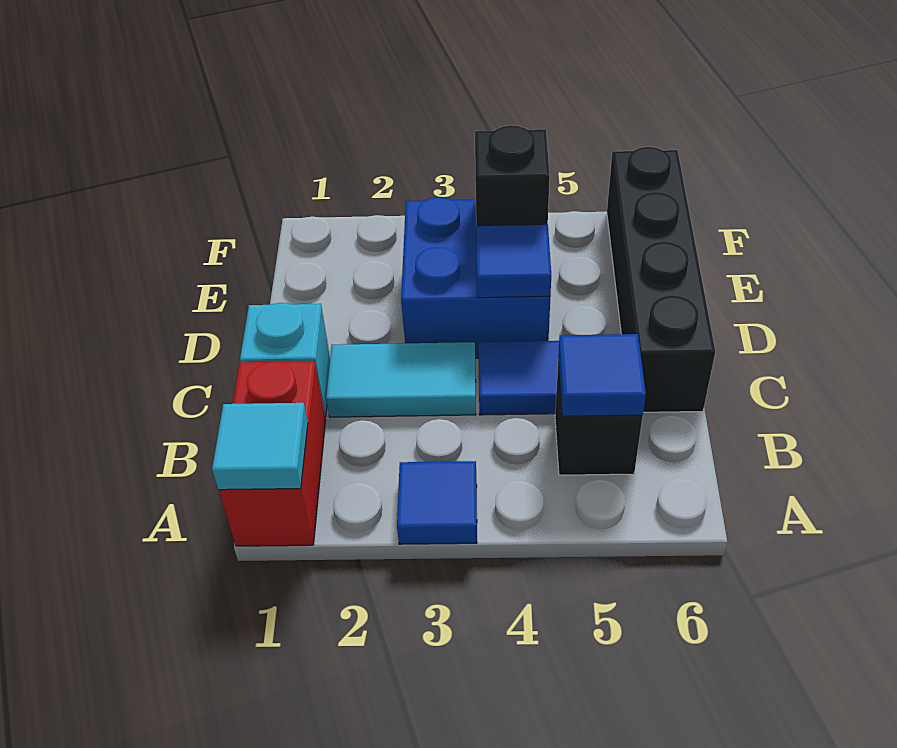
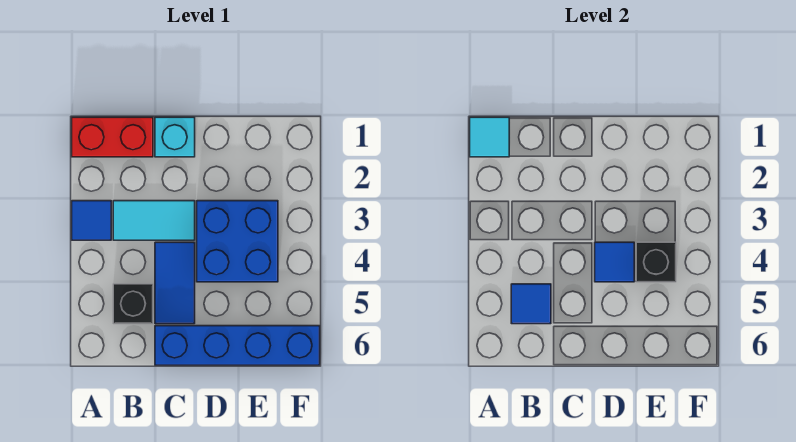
cyan 1x2 tile [326,342,476,417] -> cyan 1x2 tile turned to [113,201,195,240]
black 1x4 brick [607,147,715,412] -> blue 1x4 brick [155,326,320,365]

